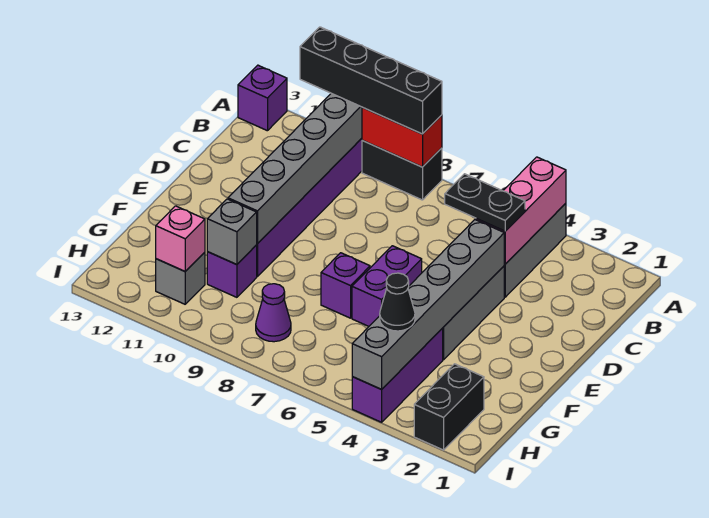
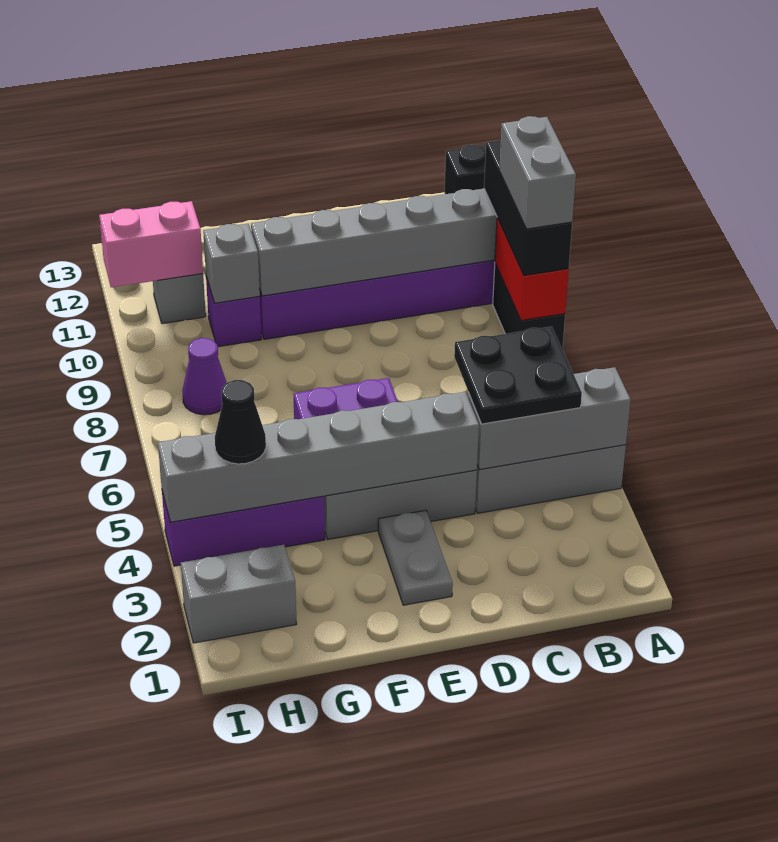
pink 1x3 brick [476,157,566,264] -> grey 1x3 brick [468,367,631,470]
black 1x4 brick [300,27,442,134] -> black 1x3 brick [484,140,572,275]
none -> grey 1x2 brick [499,116,576,229]
purple 1x1 brick [238,65,287,131] -> black 1x1 brick [445,145,486,194]
black 1x2 plate [445,174,525,231] -> black 2x2 plate [454,326,582,424]
none -> grey 1x2 plate [378,510,453,605]
purple 1x1 brick [321,253,370,318] -> none
black 1x2 brick [414,364,484,450] -> grey 1x2 brick [181,545,296,643]
pink 1x1 brick [156,206,205,271] -> pink 1x2 brick [99,201,203,287]

